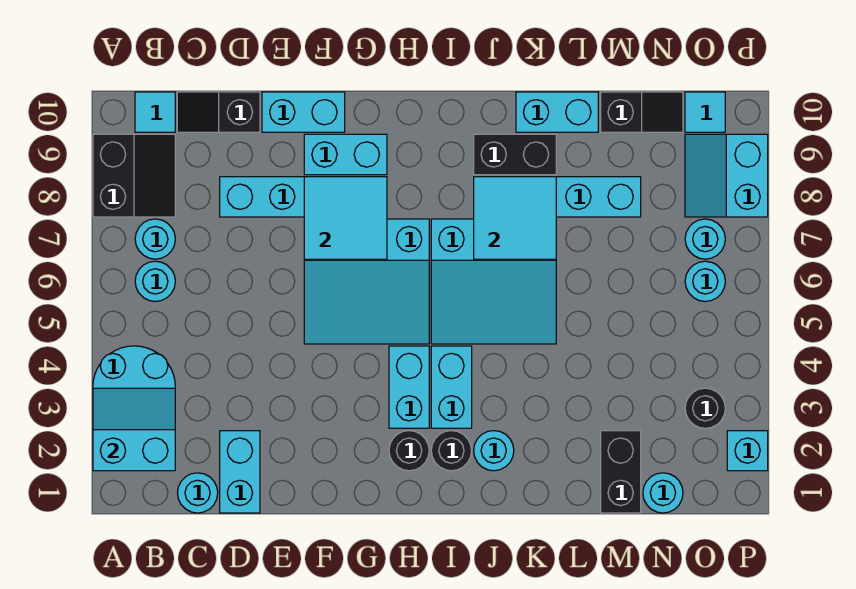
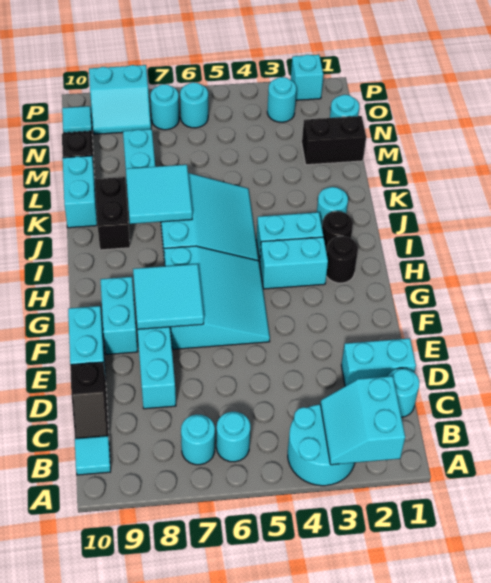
black 2x2 slope [93,134,175,217] -> none
black 1x1 round brick [685,388,725,428] -> cyan 1x1 round brick [267,77,296,122]

